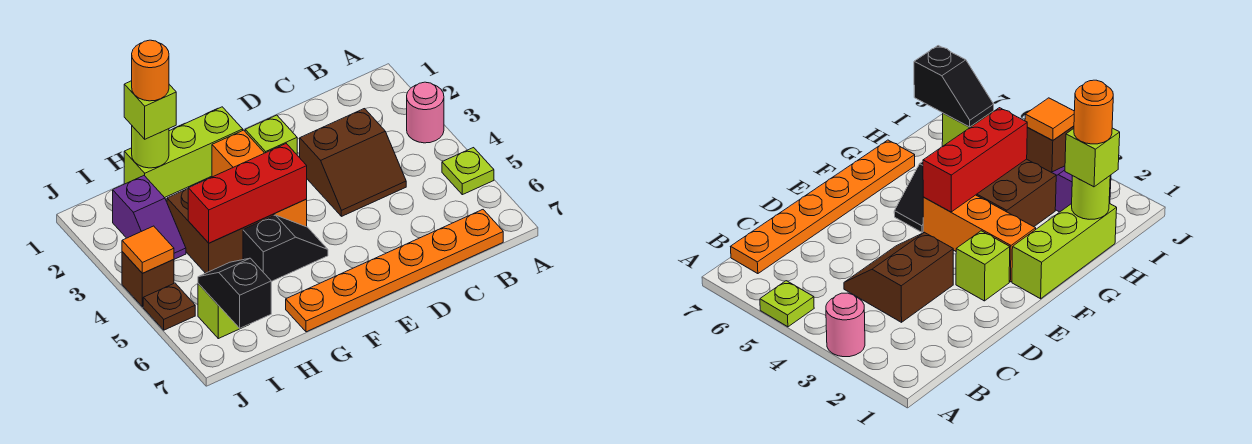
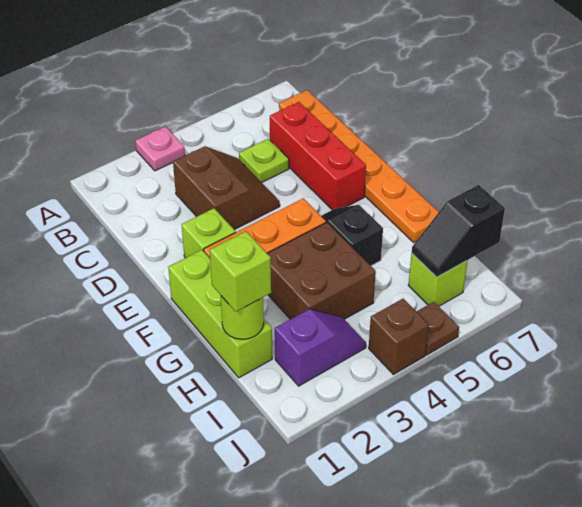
pink 1x1 round brick [407,82,444,143] -> pink 1x1 plate [135,127,185,171]
lime 1x1 plate [442,148,494,195] -> lime 1x1 plate moved to [239,139,289,183]
red 1x3 brick [188,144,307,243] -> red 1x3 brick moved to [270,102,366,210]
orange 1x1 round brick [132,40,169,101] -> none
orange 1x1 tile [122,226,174,273] -> none

